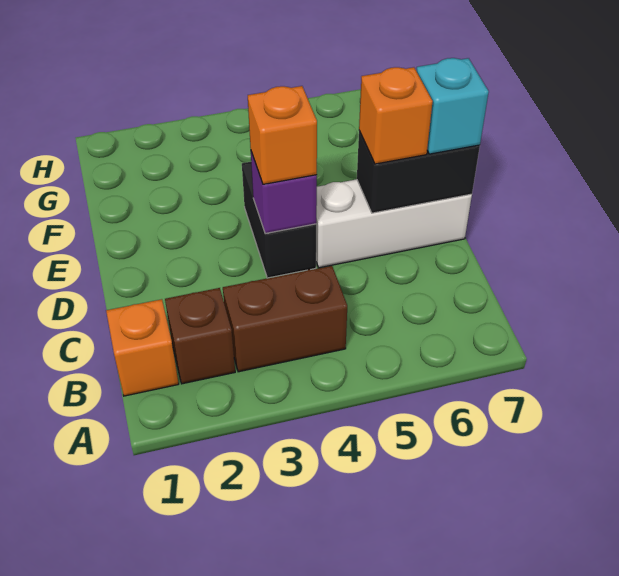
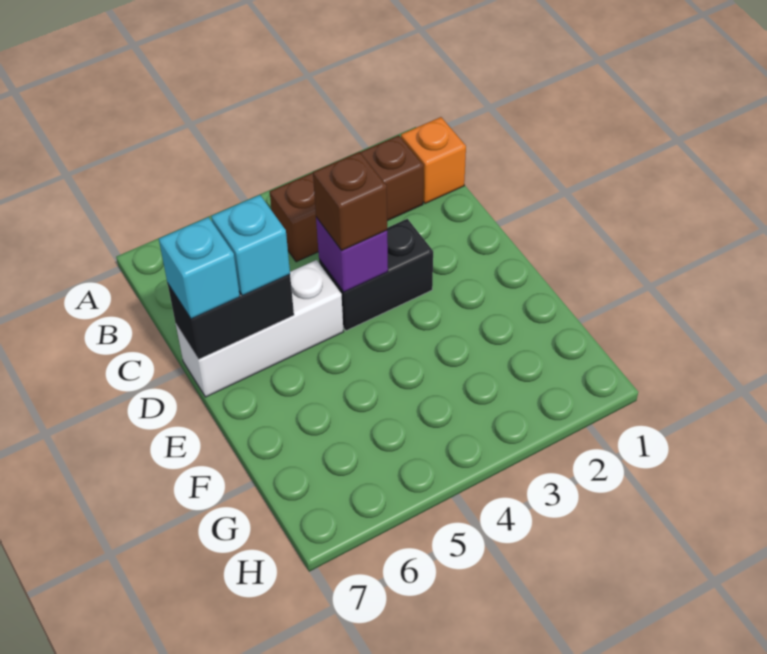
black 1x2 brick [242,162,316,278] -> black 1x2 brick turned to [319,219,433,331]
orange 1x1 brick [248,86,317,184] -> brown 1x1 brick [313,152,387,251]
orange 1x1 brick [359,67,433,164] -> cyan 1x1 brick [211,195,290,296]

